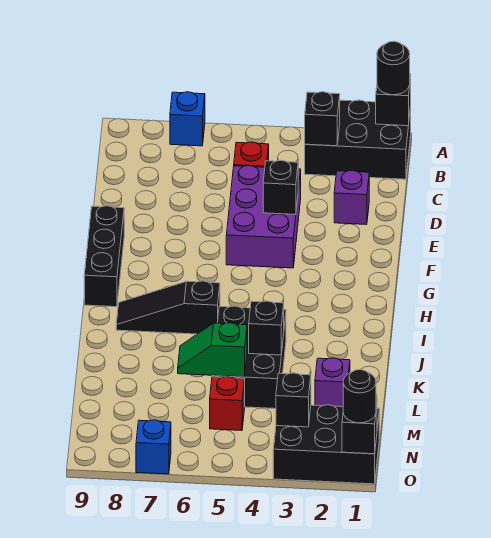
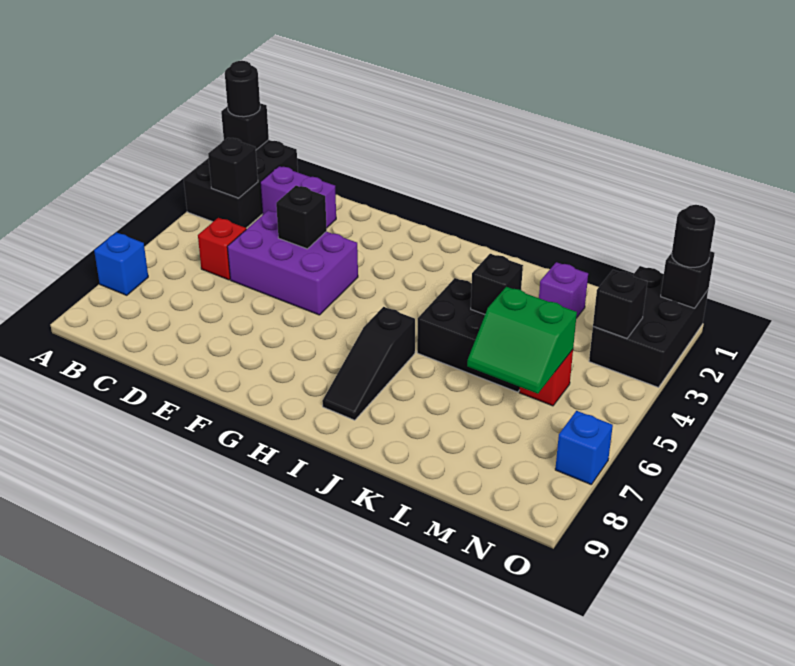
purple 1x1 brick [334,170,369,225] -> purple 1x2 brick [260,166,336,228]
black 1x3 brick [84,206,124,307] -> none
green 1x2 slope [178,323,247,377] -> green 2x2 slope [467,287,577,394]

